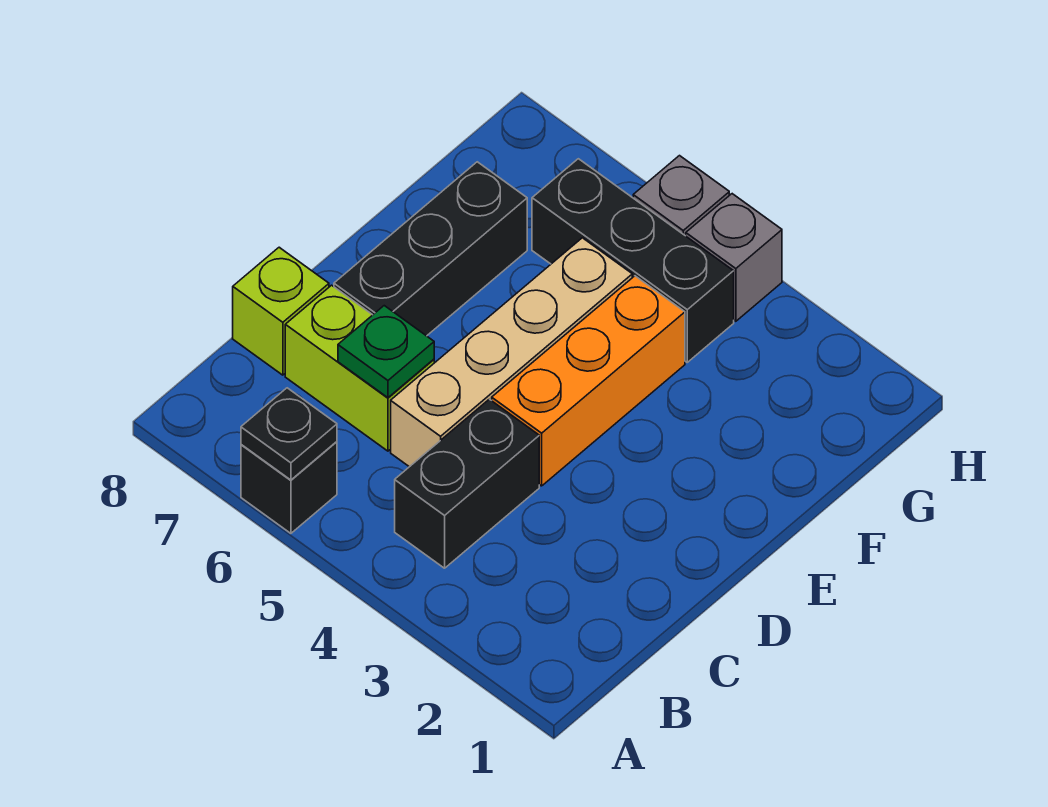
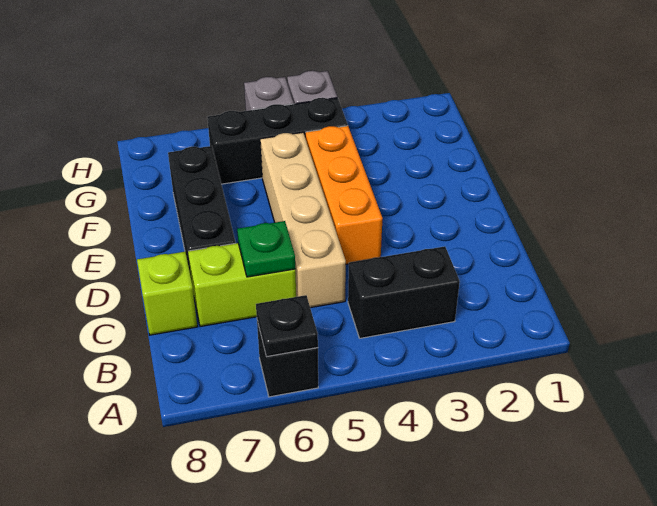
black 1x2 brick [395,399,539,568] -> black 1x2 brick turned to [348,246,460,338]

